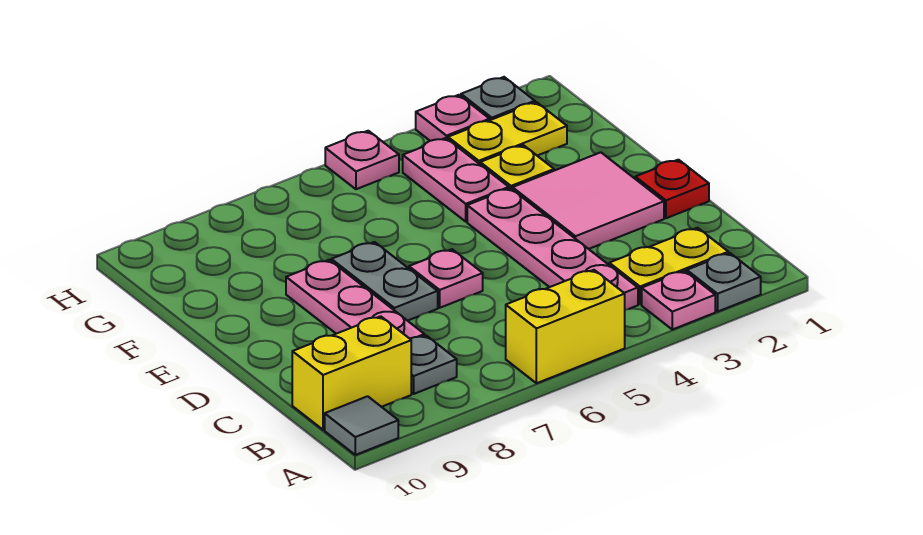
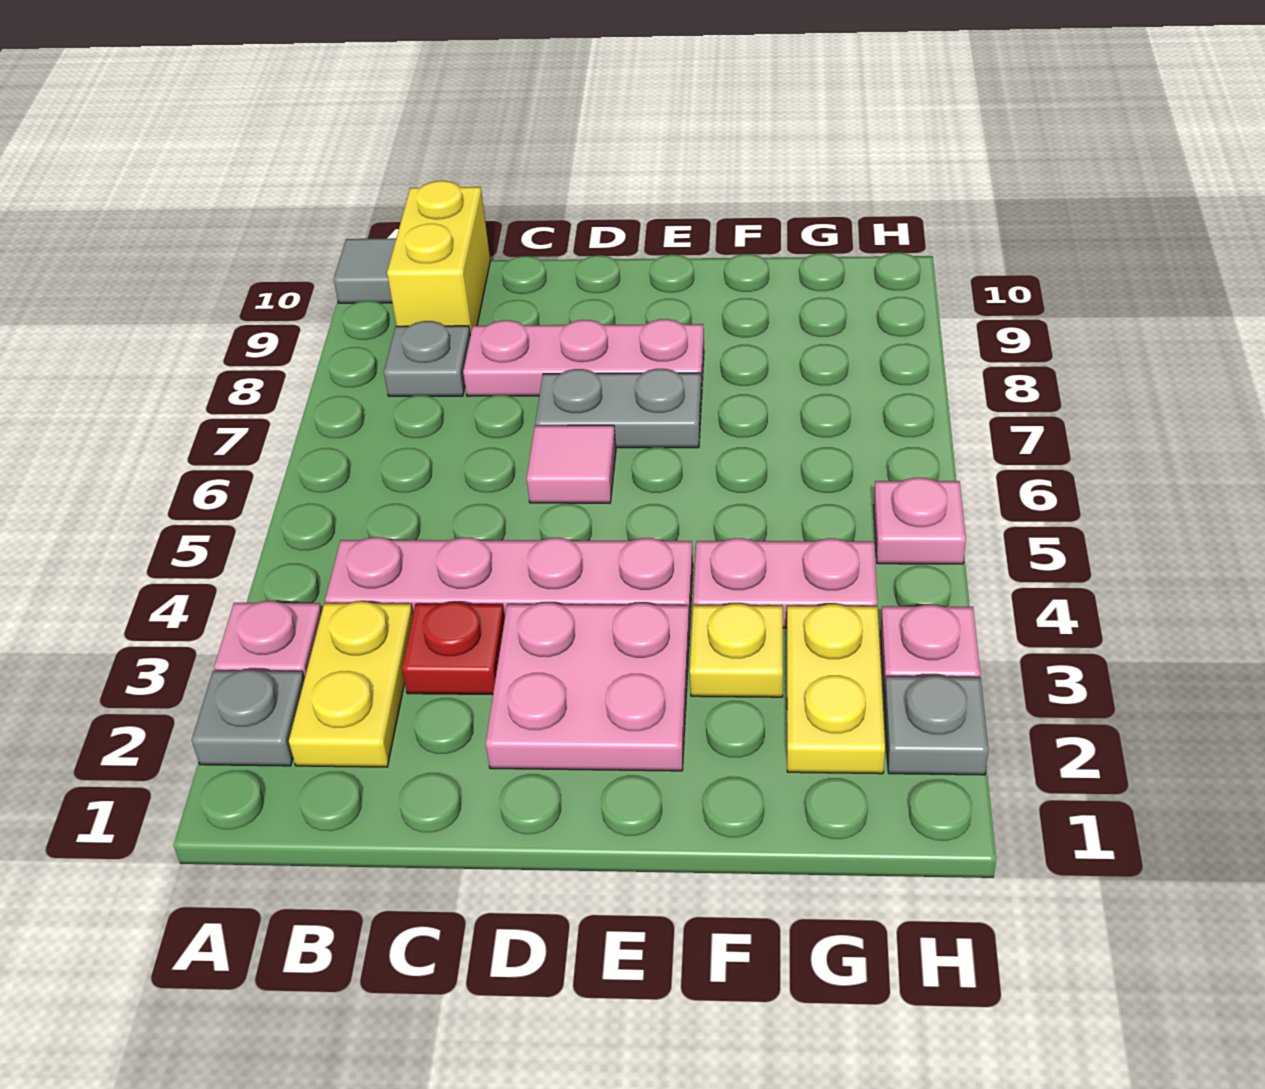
yellow 1x2 brick [506,270,625,383] -> none
red 1x1 plate [635,160,709,218] -> red 1x1 plate moved to [402,602,505,695]
pink 2x2 tile [513,152,664,249] -> pink 2x2 plate [486,602,690,771]
pink 1x1 plate [409,249,483,308] -> pink 1x1 tile [527,425,616,503]

